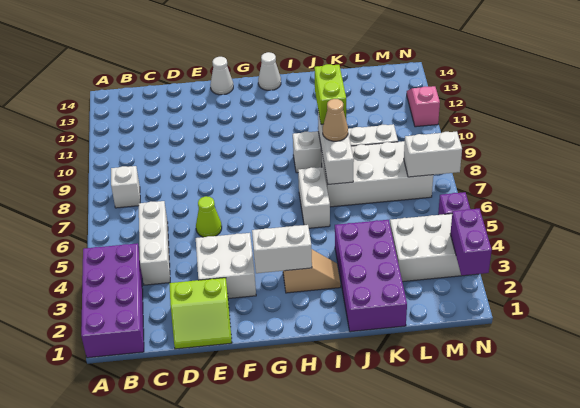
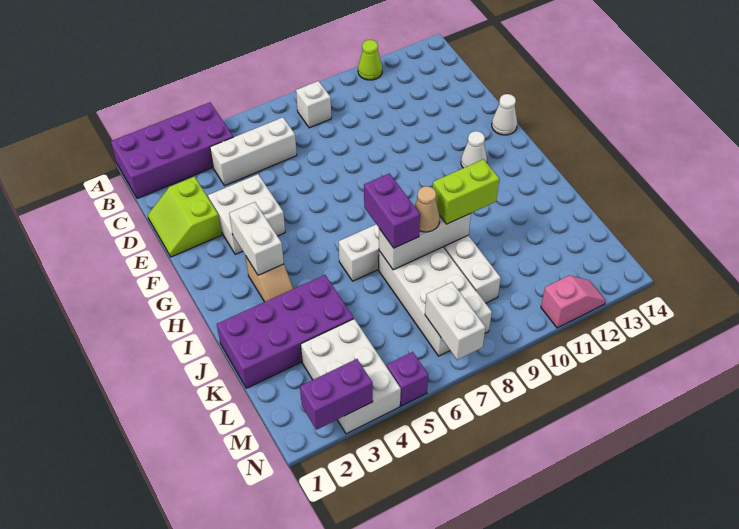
lime 1x1 cone [196,196,222,237] -> lime 1x1 cone moved to [358,40,382,80]
white 1x1 cone [258,52,281,90] -> white 1x1 cone moved to [461,131,487,168]
none -> purple 1x2 brick [364,173,420,248]

